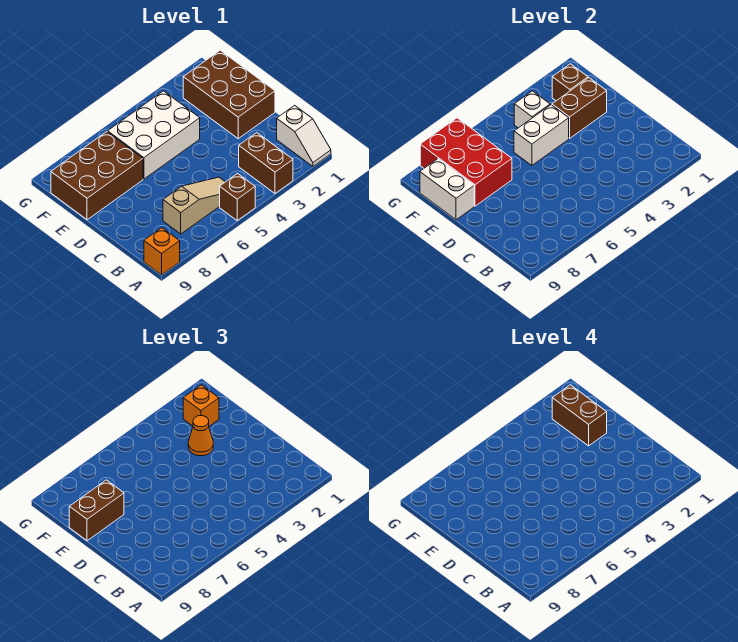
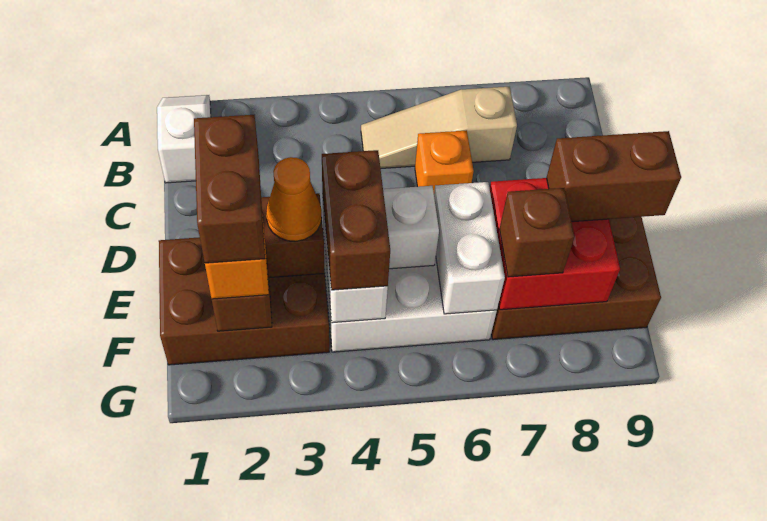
brown 1x2 brick [239,133,293,194] -> brown 1x2 brick moved to [322,150,390,290]
brown 1x1 brick [220,174,255,221] -> brown 1x1 brick moved to [499,188,575,277]
orange 1x1 brick [144,228,180,275] -> orange 1x1 brick moved to [415,130,474,192]
brown 2x3 brick [183,50,275,139] -> brown 2x3 brick turned to [159,237,329,365]
red 2x3 brick [420,118,512,206] -> red 2x2 brick [490,178,620,310]
white 1x2 brick [420,159,474,220] -> white 1x2 brick moved to [434,182,505,314]

